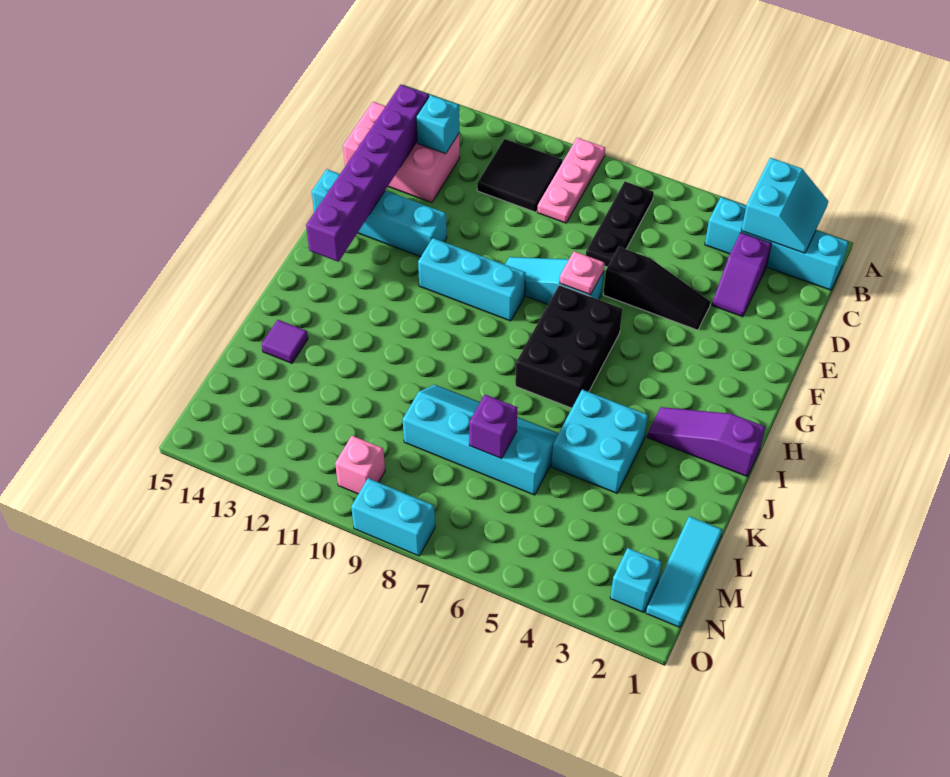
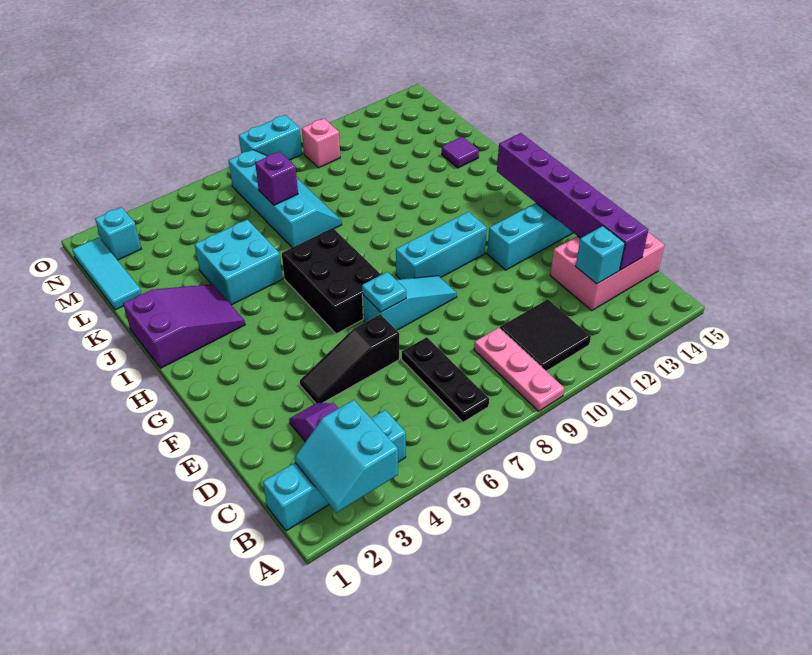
pink 1x1 plate [560,251,604,295] -> cyan 1x1 plate [362,272,406,312]
purple 1x3 slope [647,407,765,477] -> purple 2x3 slope [123,284,245,368]
cyan 2x4 slope [403,385,559,495] -> cyan 2x4 slope turned to [228,150,342,248]

